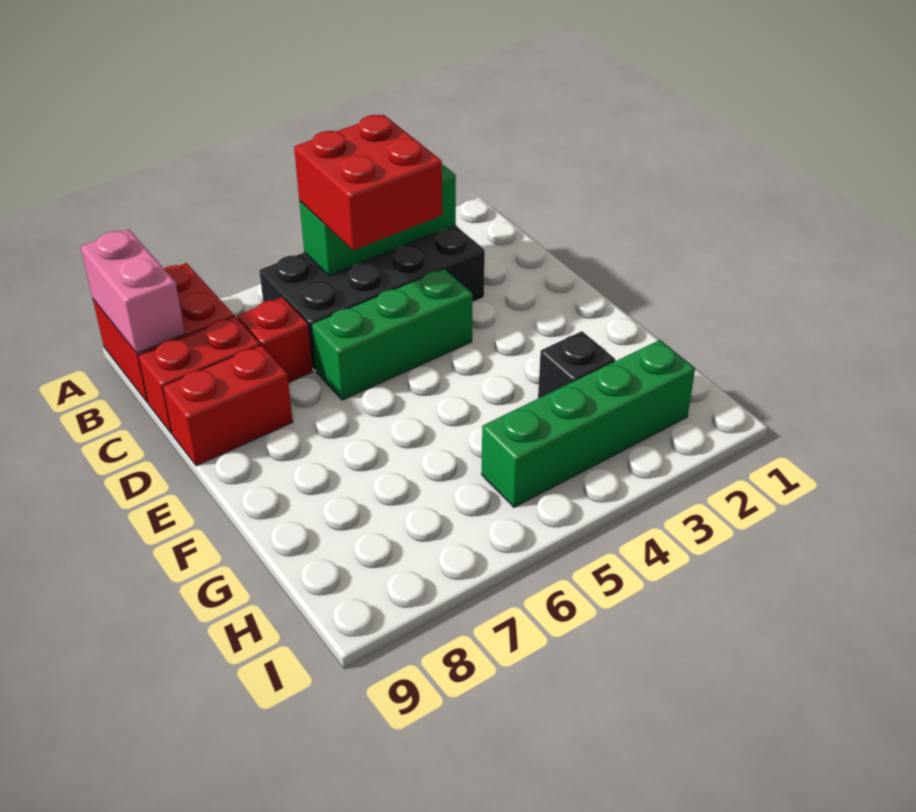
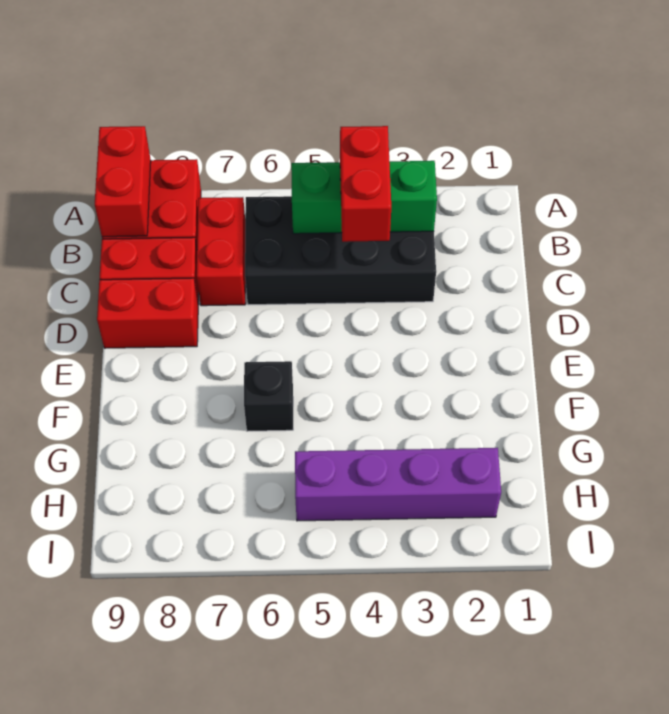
pink 1x2 brick [81,229,185,353] -> red 1x2 brick [95,126,151,237]
red 2x2 brick [294,115,442,250] -> red 1x2 brick [340,126,391,242]
red 1x1 brick [238,297,313,383] -> red 1x2 brick [197,197,246,306]
green 1x3 brick [312,269,473,400] -> none
black 1x1 brick [538,331,615,398] -> black 1x1 brick moved to [244,361,293,431]
green 1x4 brick [482,340,695,507] -> purple 1x4 brick [295,448,501,521]

